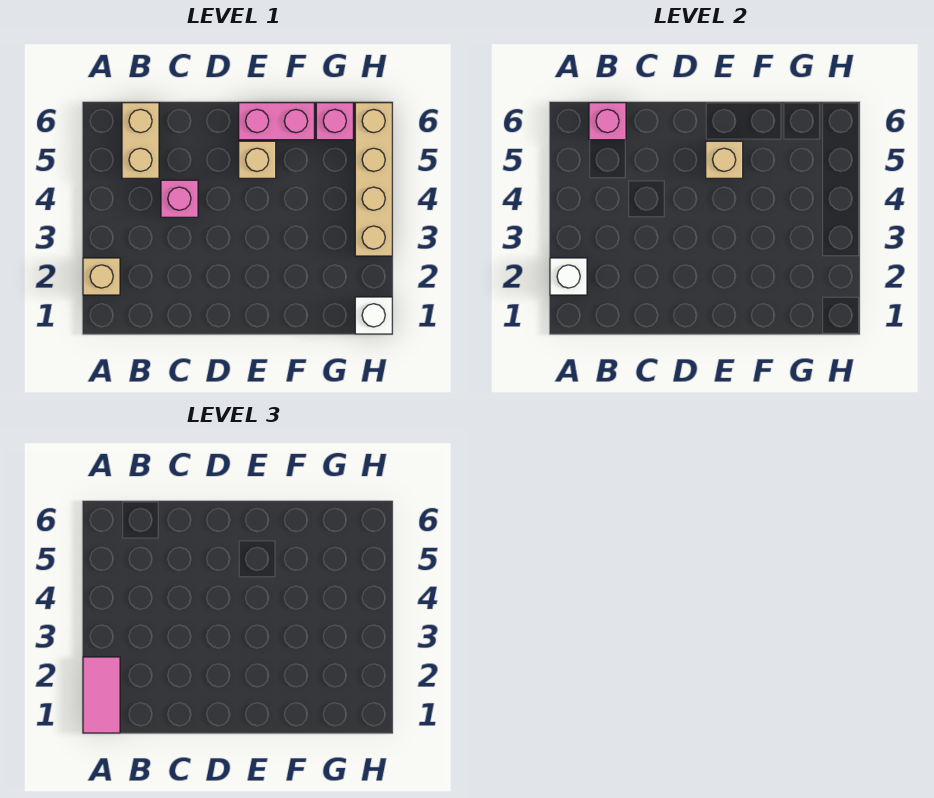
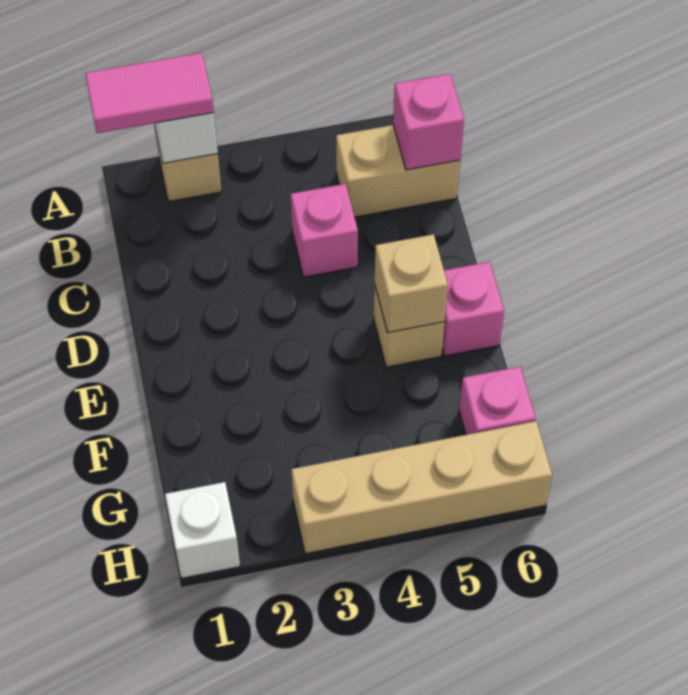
pink 1x2 brick [239,103,314,140] -> pink 1x1 brick [442,262,504,356]

